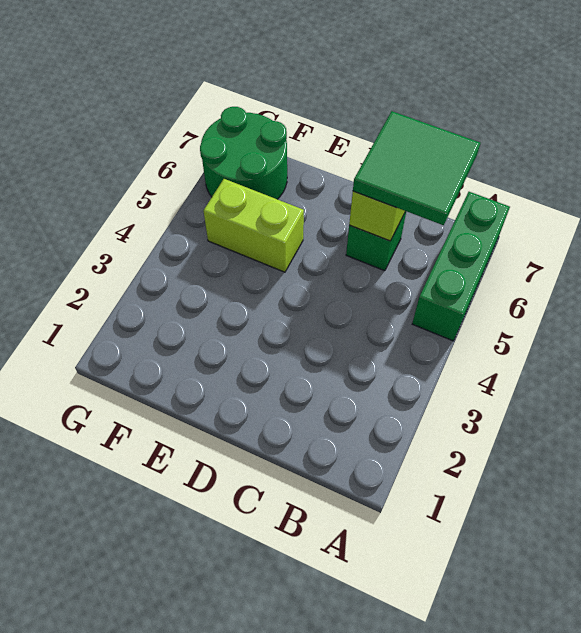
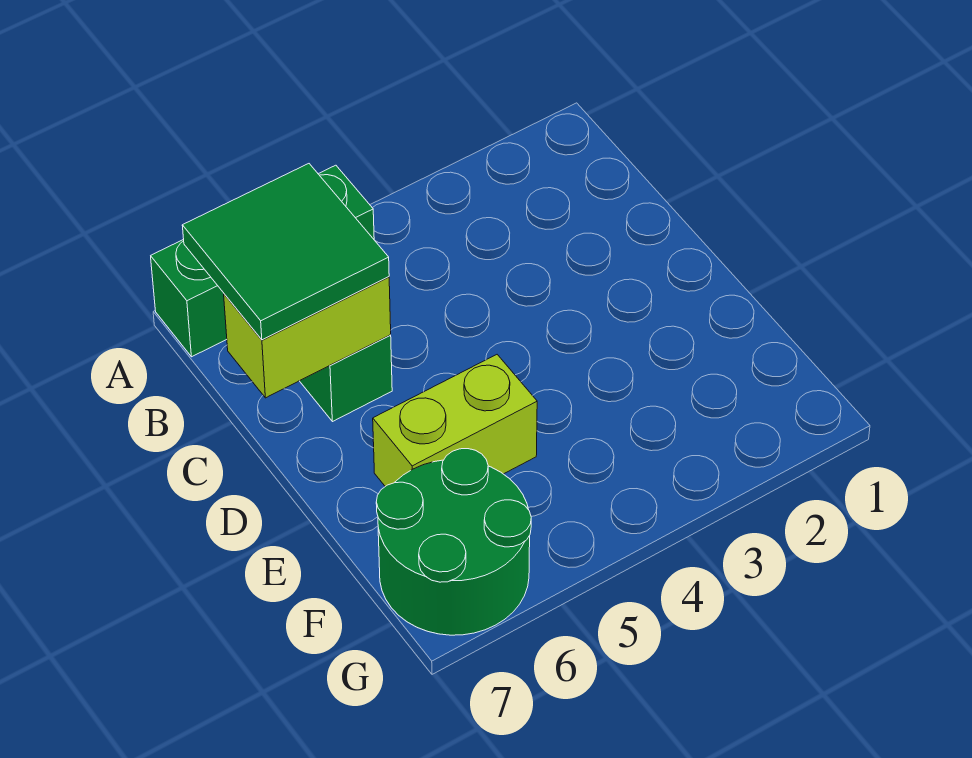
lime 1x2 brick [204,179,304,272] -> lime 1x2 brick turned to [373,355,537,486]

